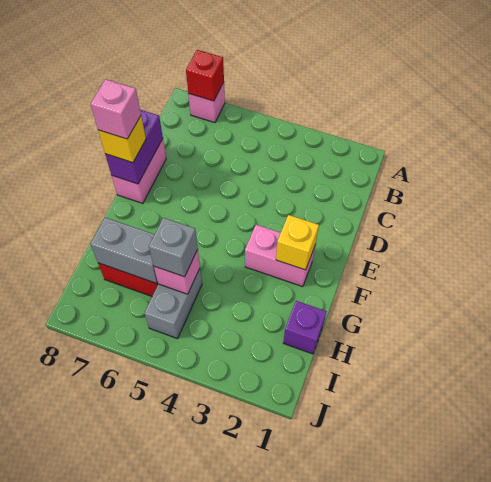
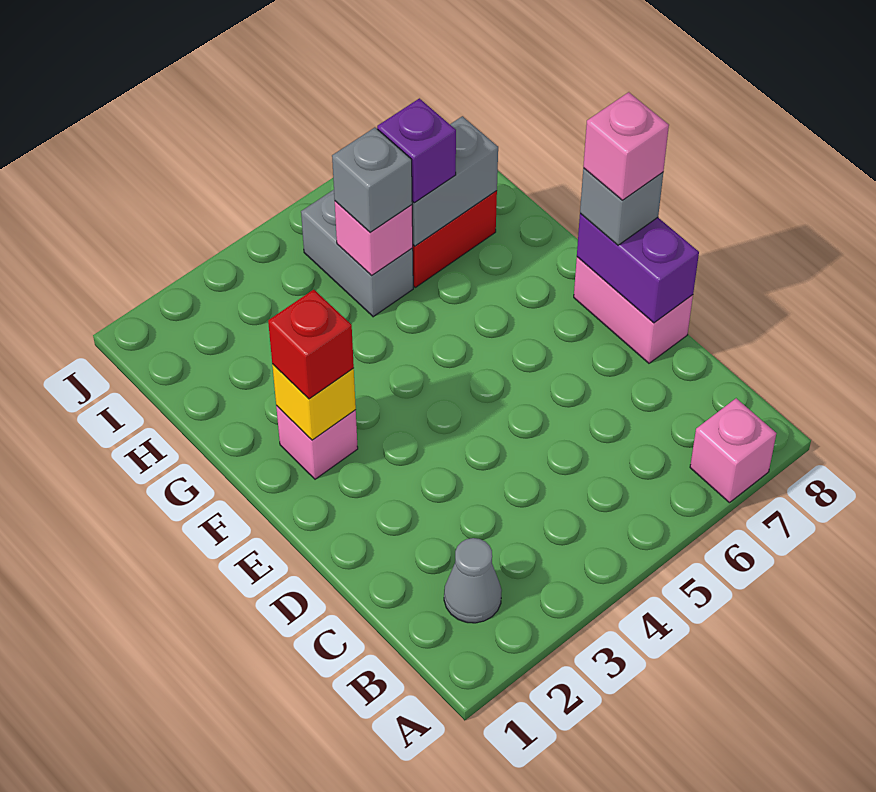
red 1x1 brick [186,50,224,101] -> red 1x1 brick moved to [268,290,354,399]
none -> grey 1x1 cone [444,538,502,623]
yellow 1x1 brick [98,116,146,163] -> grey 1x1 brick [580,168,663,245]
pink 1x2 brick [245,225,315,287] -> pink 1x1 brick [276,405,358,479]
purple 1x1 brick [283,301,327,354] -> purple 1x1 brick moved to [377,98,456,203]

